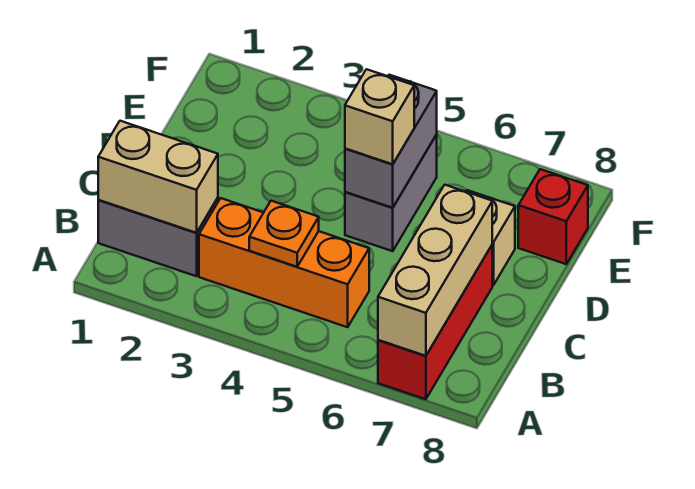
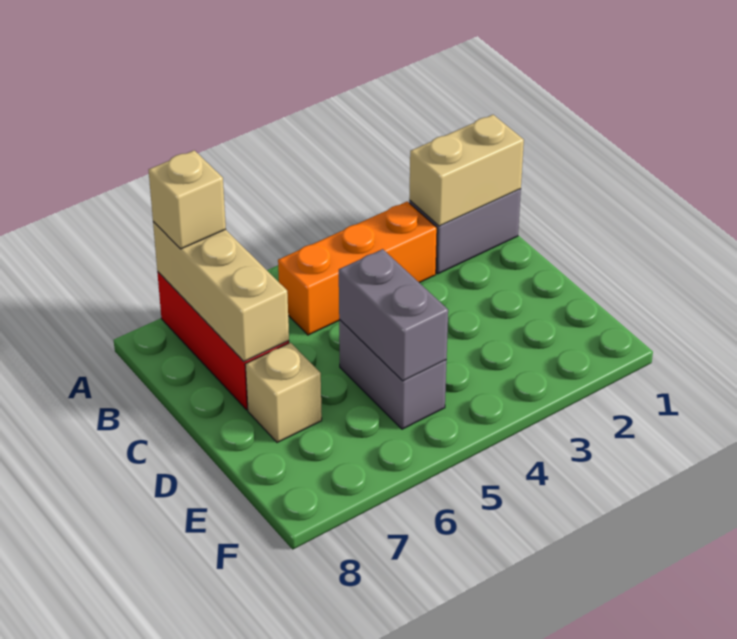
orange 1x1 plate [249,201,319,267] -> none
tan 1x1 brick [345,69,414,164] -> tan 1x1 brick moved to [149,150,226,249]
red 1x1 brick [518,169,588,264] -> none

